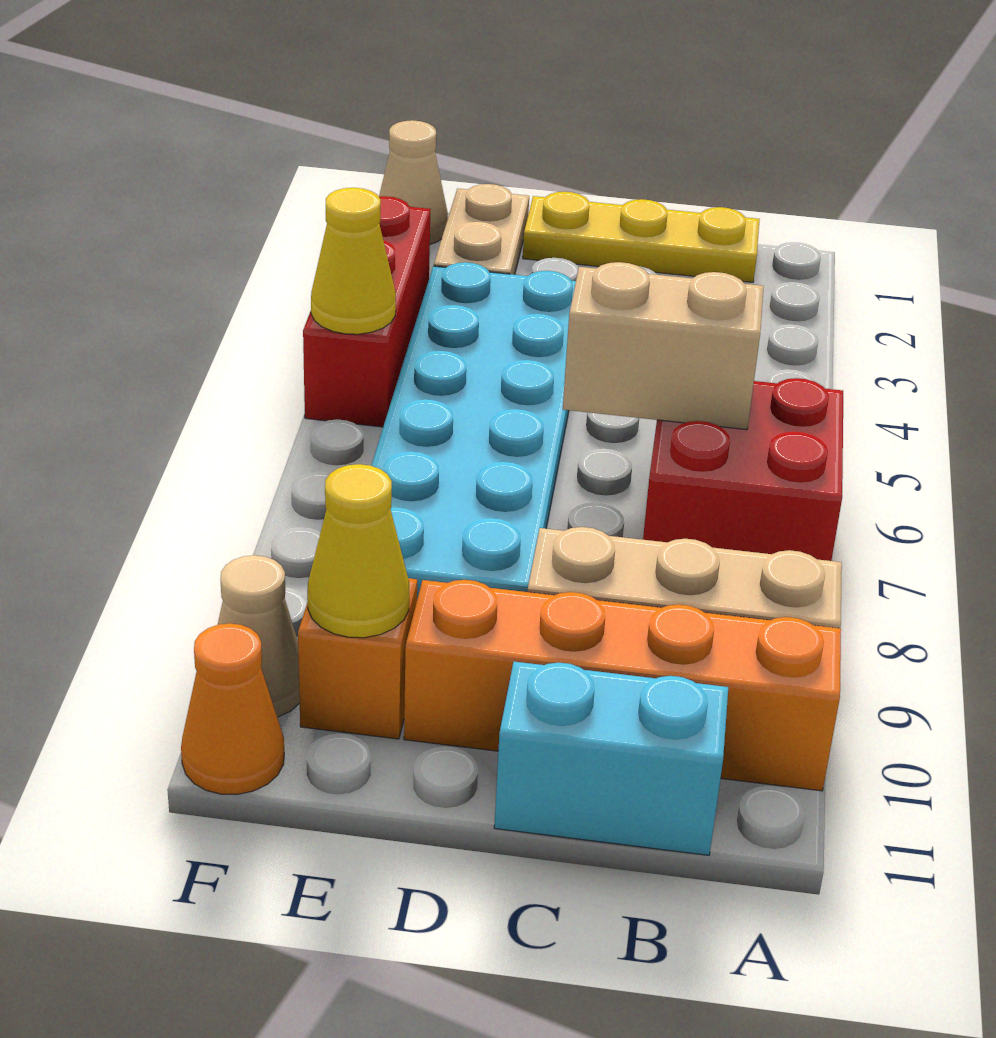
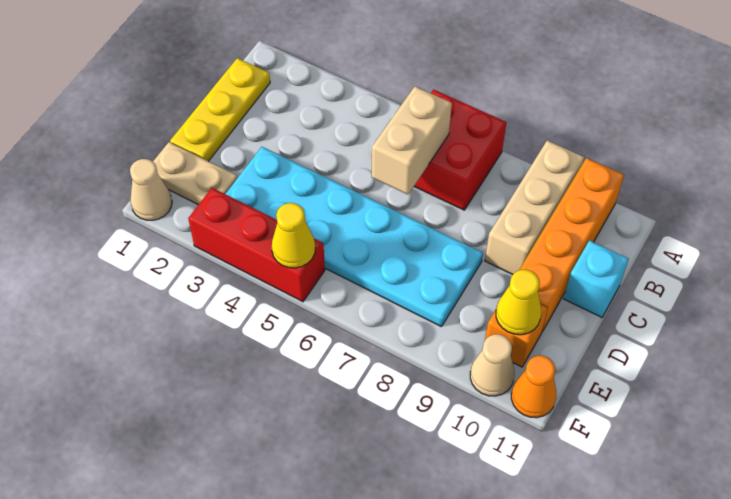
cyan 1x2 brick [494,662,728,855] -> cyan 1x1 brick [564,240,629,317]

